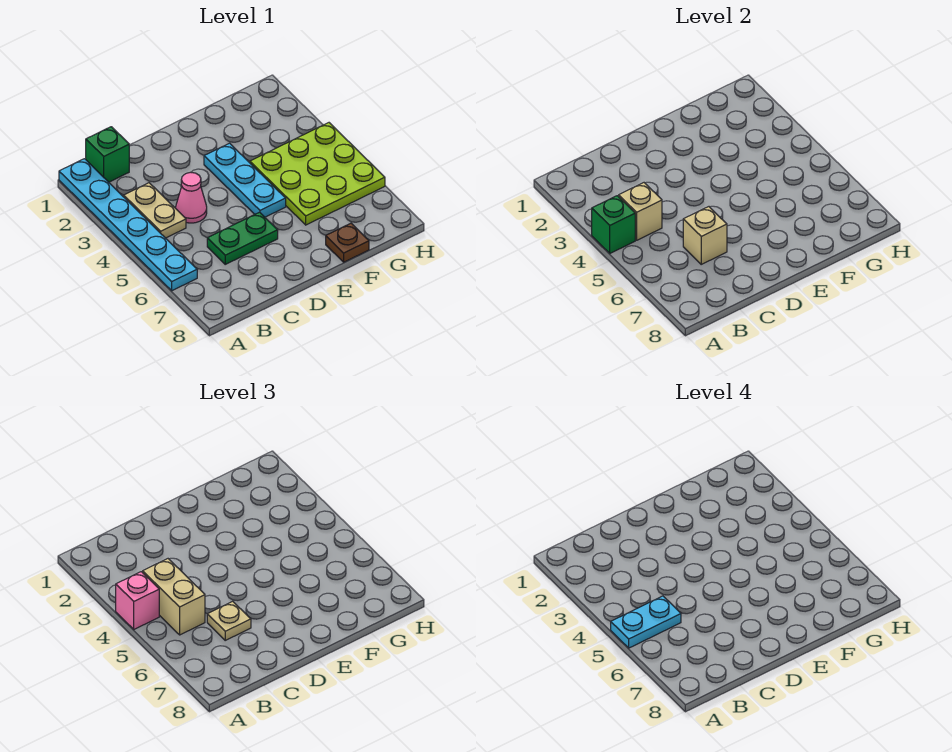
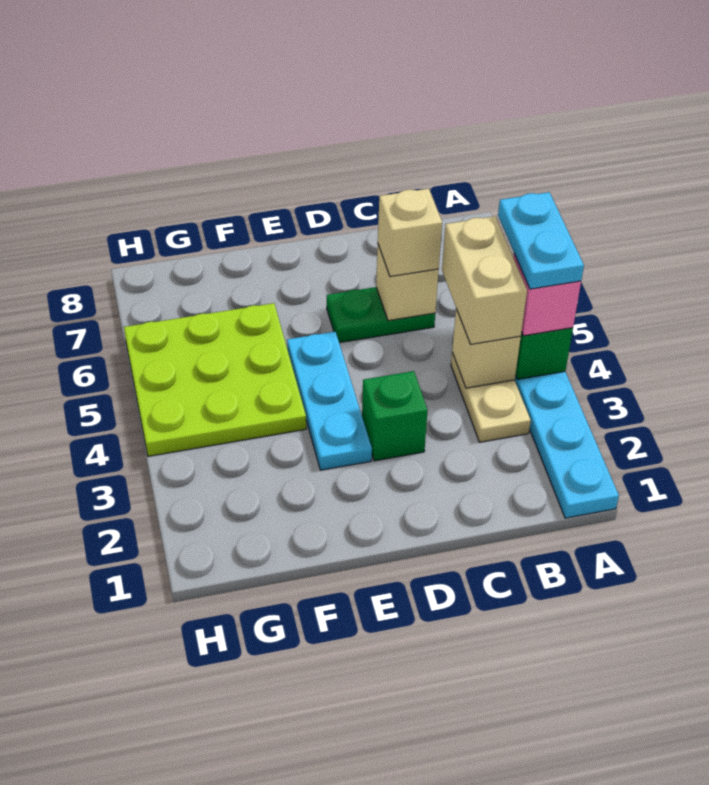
cyan 1x2 plate [611,596,681,648] -> cyan 1x2 plate turned to [498,192,584,289]
green 1x1 brick [86,127,129,182] -> green 1x1 brick moved to [362,371,428,461]
pink 1x1 cone [176,172,207,223] -> none
tan 1x1 plate [207,601,251,640] -> tan 1x1 brick [378,189,442,277]
brown 1x1 plate [326,223,369,262] -> none

